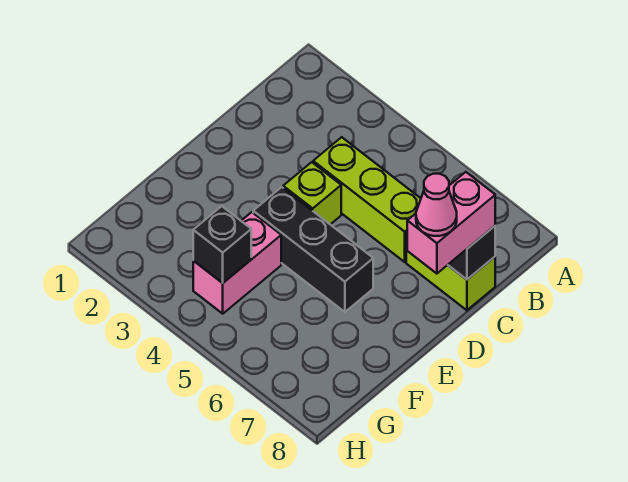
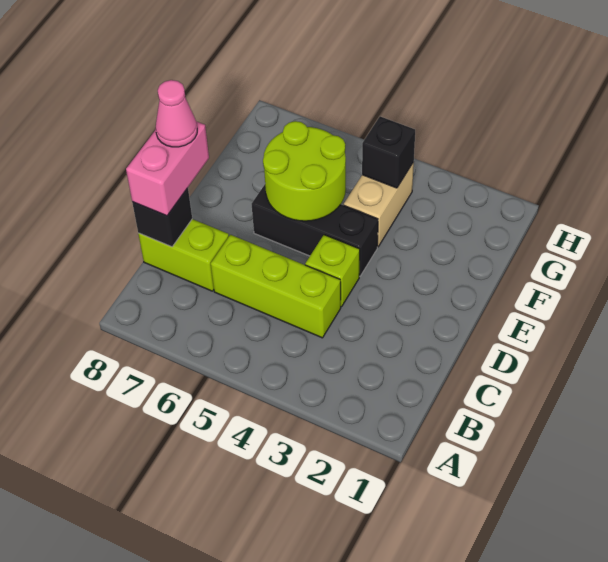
none -> lime 2x2 round brick [263,121,346,221]
pink 1x2 brick [193,212,281,314] -> tan 1x2 brick [344,162,414,247]

